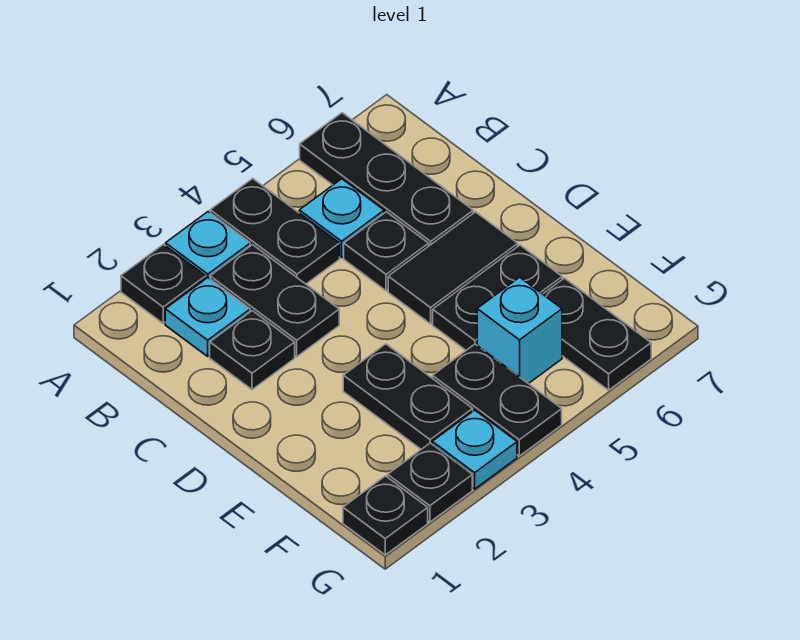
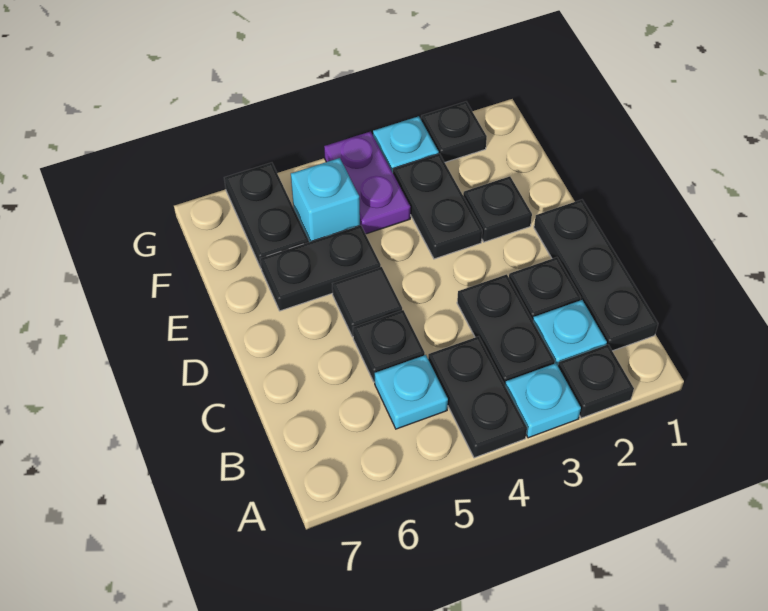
black 1x3 plate [300,113,473,246] -> black 1x3 plate moved to [534,200,658,351]
black 1x2 tile [388,212,518,324] -> black 1x1 tile [332,267,402,337]
black 1x2 plate [433,344,562,456] -> purple 1x2 plate [324,132,410,234]
black 1x1 plate [343,476,428,555] -> black 1x1 plate moved to [463,176,532,242]

